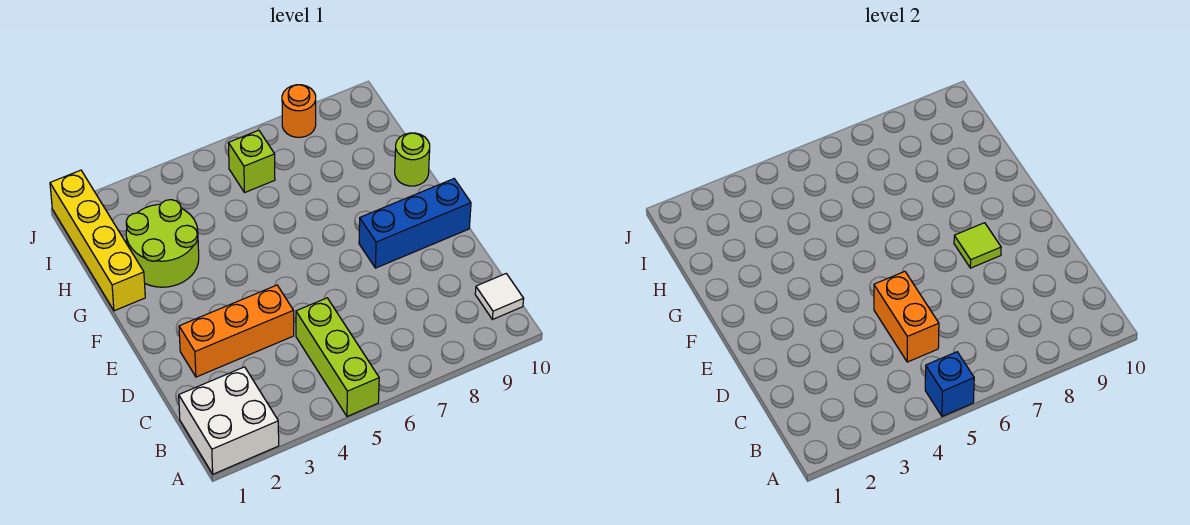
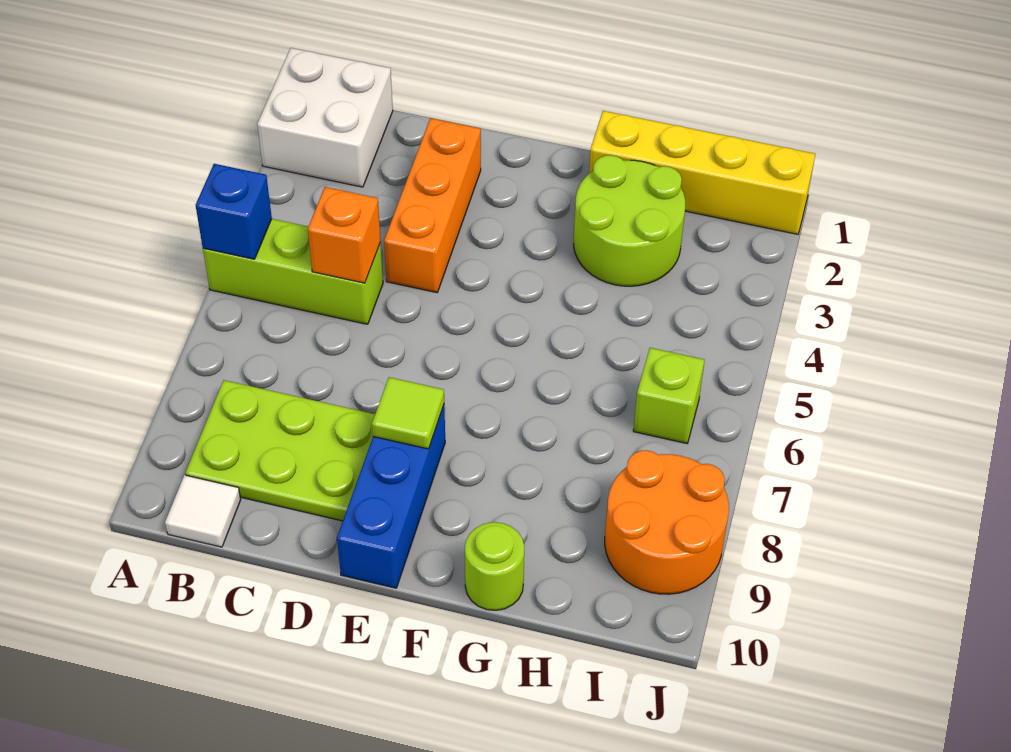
none -> lime 2x3 plate [185,380,375,521]
orange 1x2 brick [874,272,939,362] -> orange 1x1 brick [308,187,381,283]
orange 1x1 round brick [282,85,316,137] -> orange 2x2 round brick [605,450,729,594]

